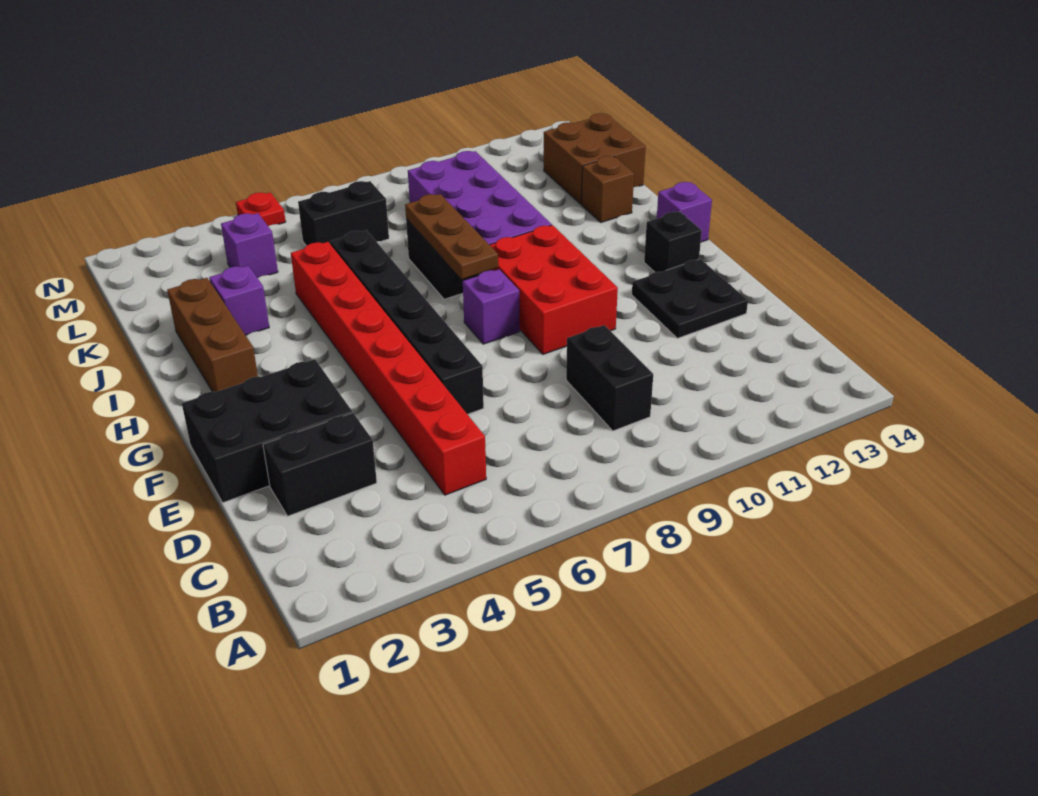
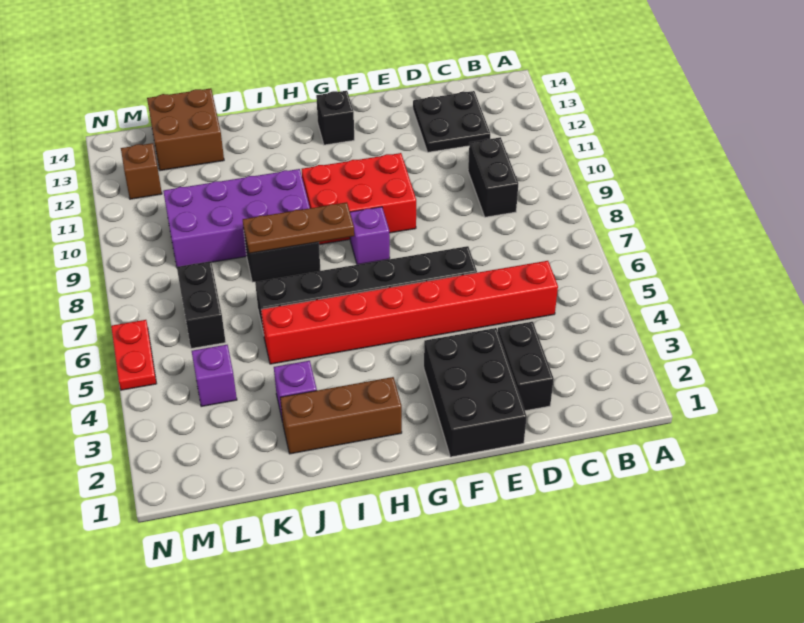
black 1x2 brick [566,325,653,431] -> black 1x2 brick turned to [468,137,518,217]
black 2x2 plate [632,259,748,338] -> black 2x2 plate moved to [413,91,490,152]
purple 1x1 brick [657,182,712,242] -> none
brown 1x1 brick [582,156,634,222] -> brown 1x1 brick moved to [121,143,162,199]
red 1x1 plate [236,192,286,226] -> red 1x2 plate [111,320,157,390]

